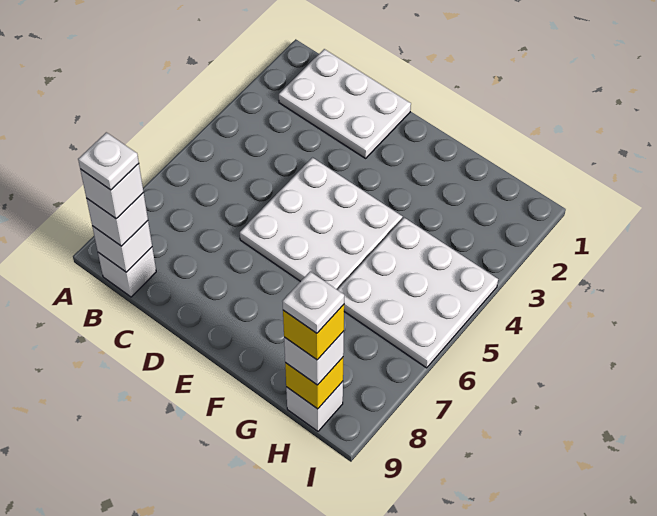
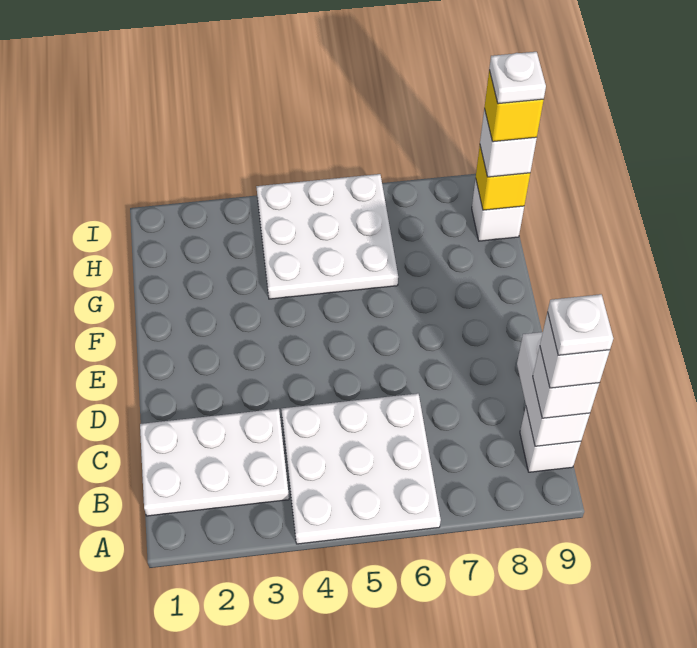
white 2x3 plate [279,49,411,158] -> white 2x3 plate turned to [140,409,289,516]
white 1x1 brick [92,221,152,272] -> white 1x2 brick [517,332,590,446]
white 3x3 plate [240,158,403,290] -> white 3x3 plate moved to [281,393,441,544]

